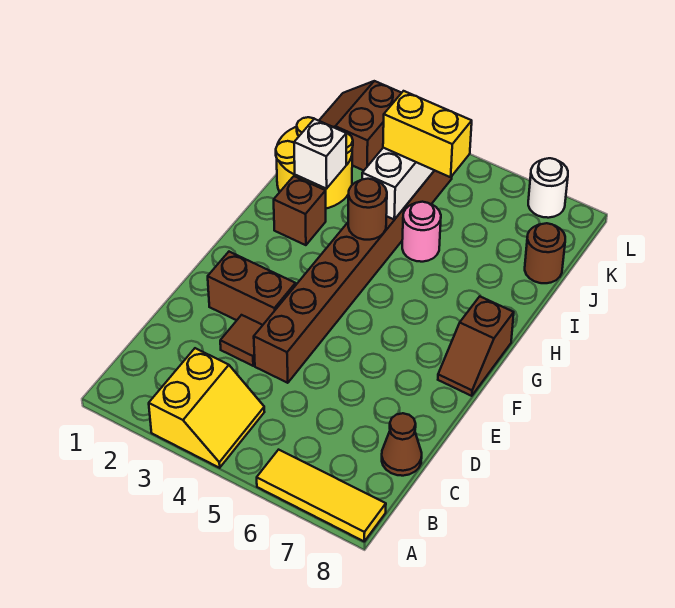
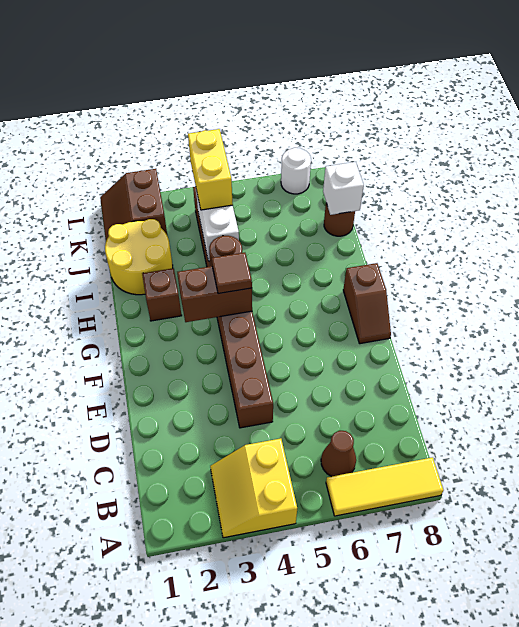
yellow 2x2 slope [149,348,264,468] -> yellow 2x2 slope turned to [210,438,297,538]
brown 1x1 cone [382,413,422,476] -> brown 1x1 cone moved to [321,431,356,477]
brown 1x1 tile [220,315,263,366] -> brown 1x1 tile moved to [212,253,252,294]
brown 1x2 brick [208,252,296,325] -> brown 1x2 brick moved to [177,266,252,322]
white 1x1 brick [294,119,346,189] -> white 1x1 brick moved to [323,162,364,215]
pink 1x1 round brick [402,202,441,262] -> none
yellow 1x2 brick [383,91,472,177] -> yellow 1x2 brick turned to [188,129,233,210]

